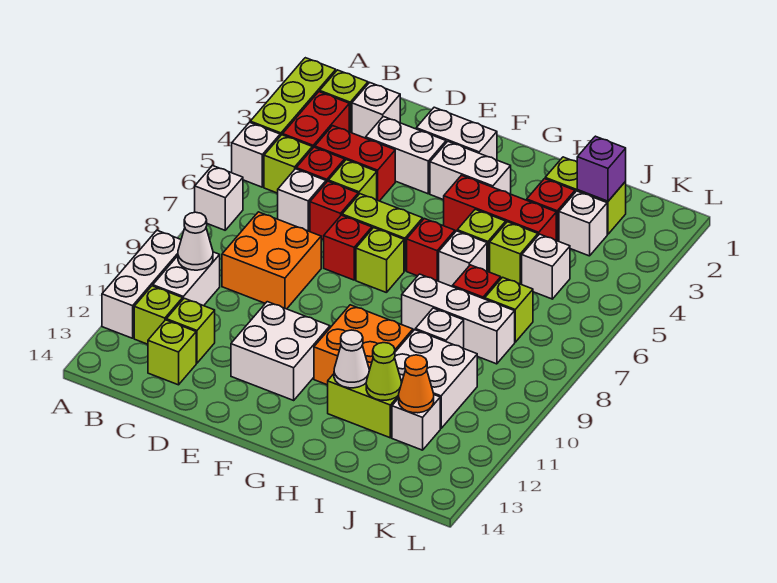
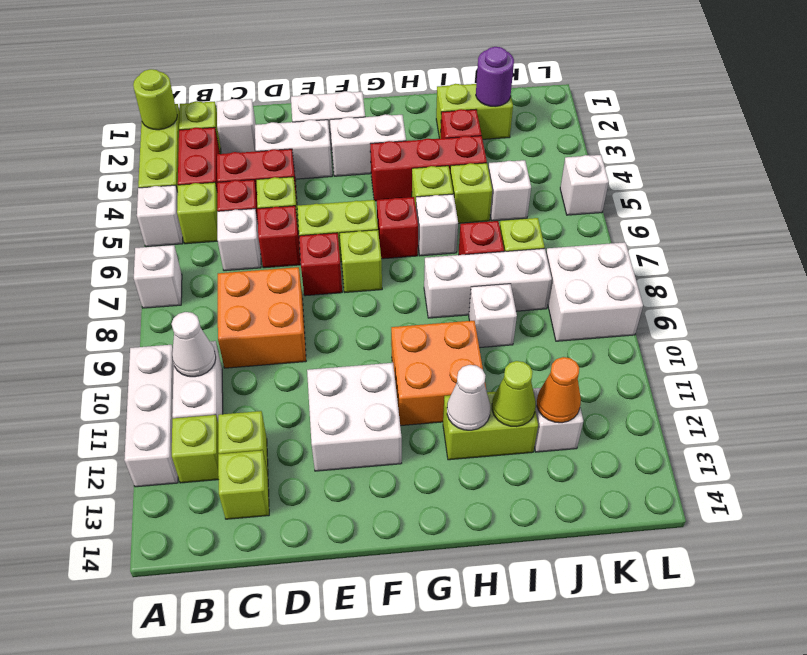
none -> lime 1x1 round brick [133,69,177,130]
white 2x2 brick [395,330,477,429] -> white 2x2 brick moved to [546,242,643,341]
purple 1x1 brick [577,136,626,201] -> purple 1x1 round brick [476,47,514,107]
white 1x1 brick [559,191,607,256] -> white 1x1 brick moved to [560,155,609,215]

